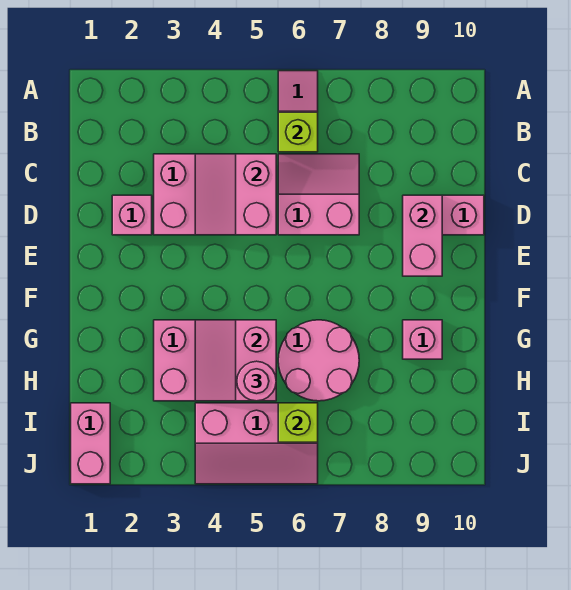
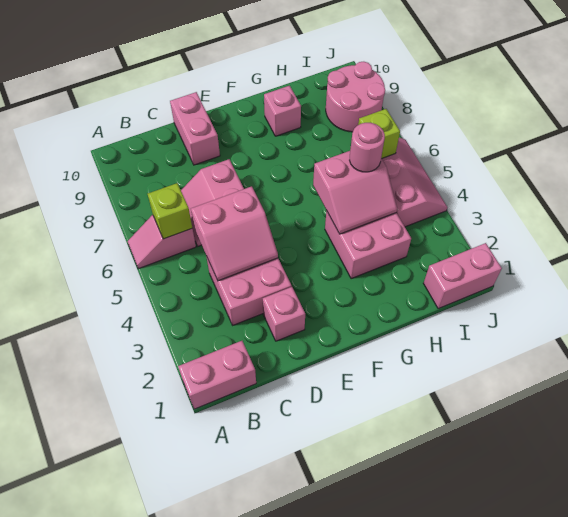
pink 1x2 brick [403,195,442,276] -> pink 1x2 brick moved to [178,341,256,409]
pink 2x2 round brick [278,320,359,401] -> pink 2x2 round brick moved to [326,62,385,132]

